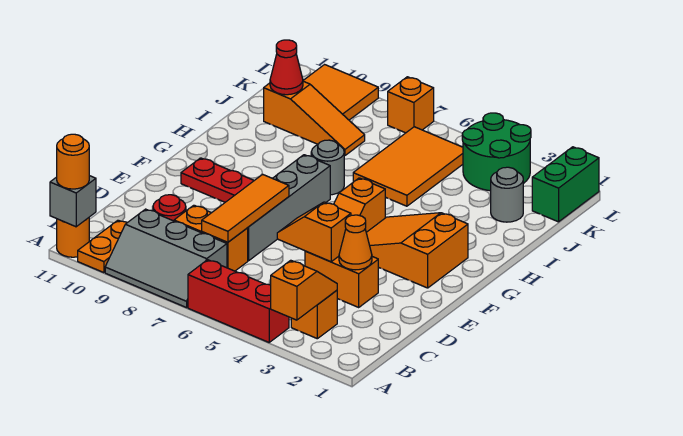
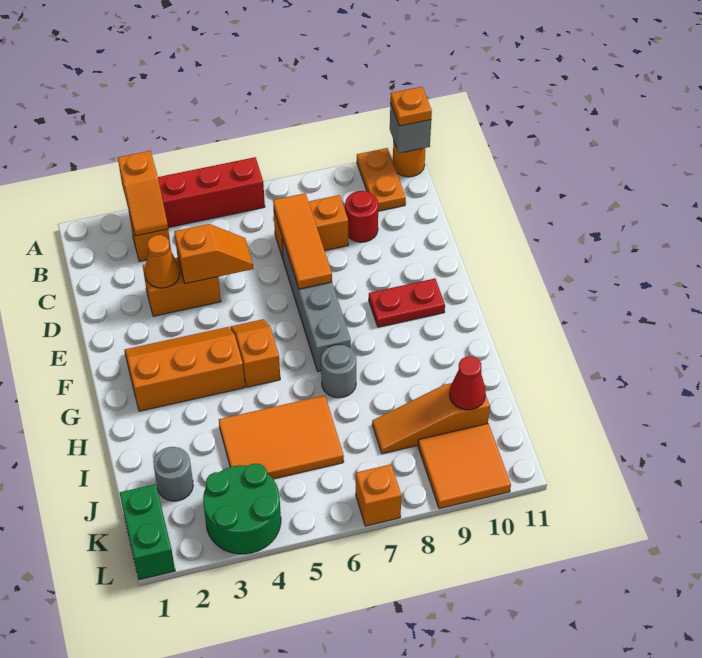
grey 2x3 slope [105,209,227,308] -> none
orange 1x1 round brick [57,134,89,189] -> orange 1x1 plate [390,87,432,126]
orange 2x3 slope [366,213,468,288] -> orange 2x3 slope turned to [125,327,245,411]
orange 2x3 tile [353,127,463,206] -> orange 2x3 tile turned to [219,395,344,479]

